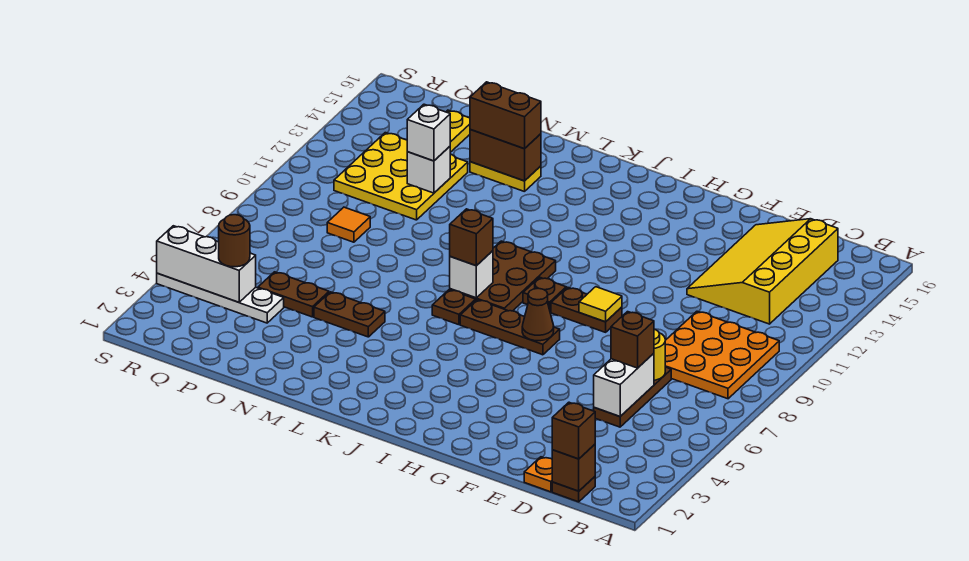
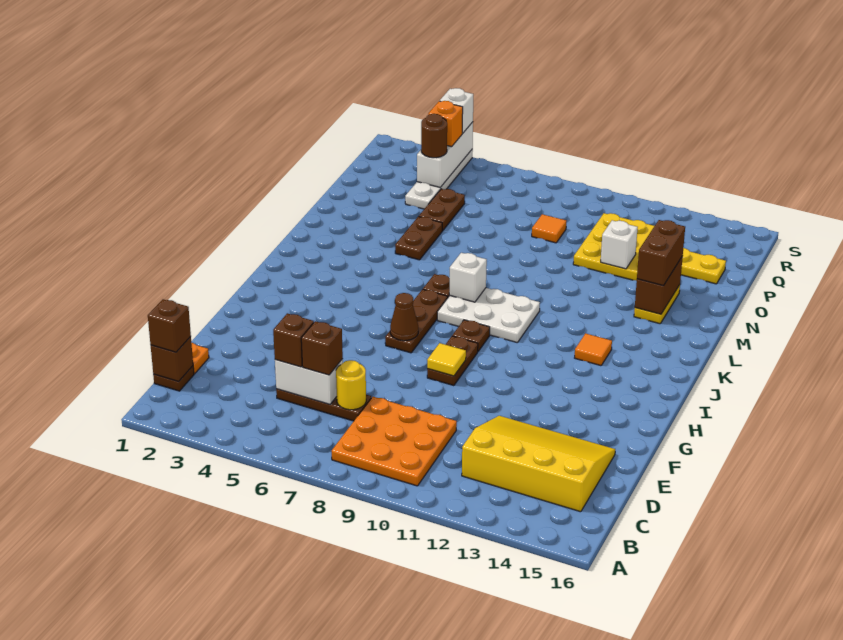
brown 2x3 plate [450,241,556,311] -> white 2x3 plate [437,288,540,343]
none -> orange 1x1 tile [575,333,612,366]
brown 1x1 brick [450,209,493,266] -> brown 1x1 brick moved to [273,313,314,367]
white 1x1 brick [407,104,450,161] -> white 1x1 brick moved to [440,88,473,133]
none -> orange 1x1 brick [428,101,463,147]

